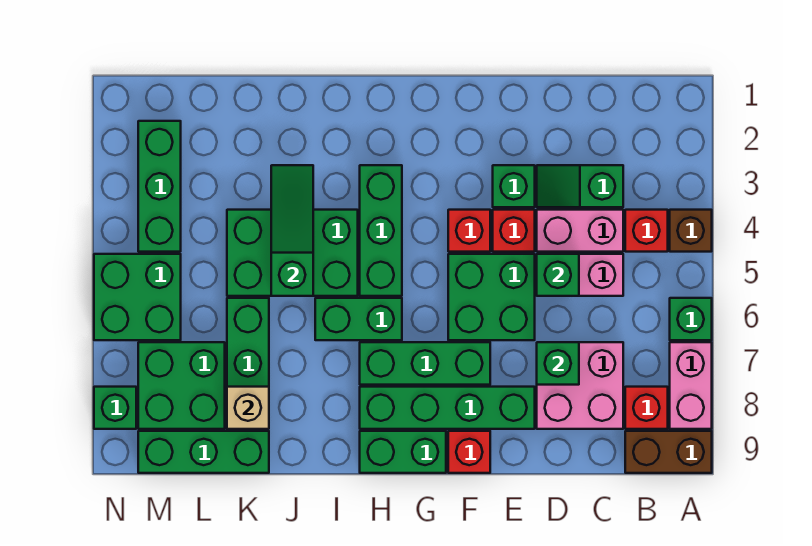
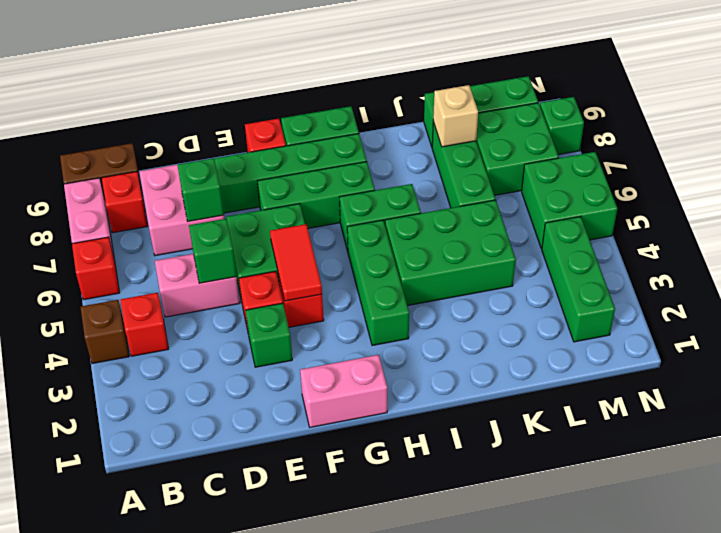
green 1x1 brick [670,298,712,340] -> red 1x1 brick [72,237,119,300]
green 1x2 slope [537,165,623,207] -> none
pink 1x2 brick [537,210,623,252] -> pink 1x2 brick moved to [300,355,387,427]
none -> red 1x2 tile [270,224,322,301]
green 1x3 slope [271,165,313,296] -> none

